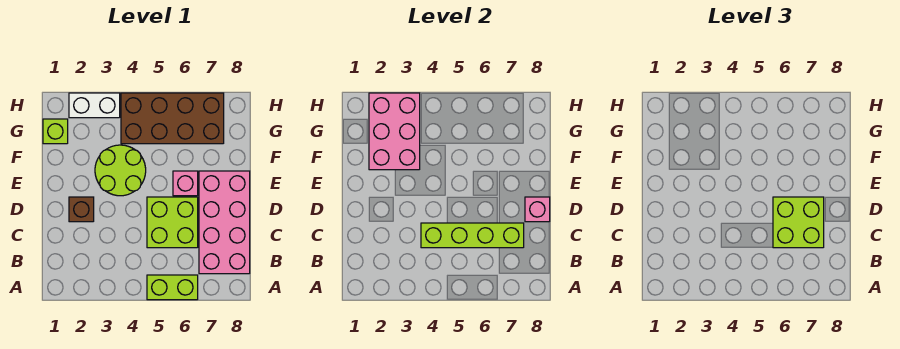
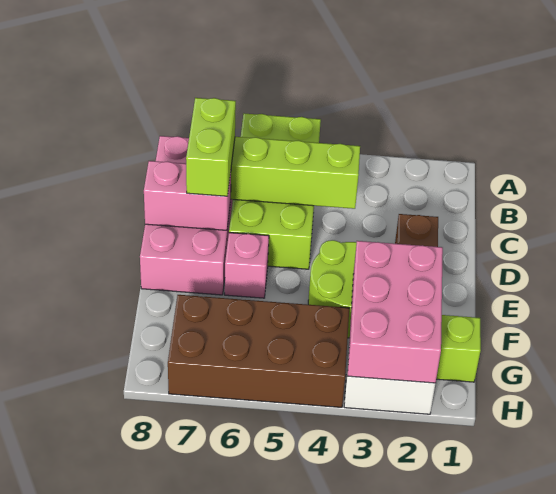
lime 2x2 brick [773,197,824,248] -> lime 1x2 brick [186,98,236,196]
pink 1x1 brick [525,197,550,222] -> pink 1x2 brick [144,161,231,230]

